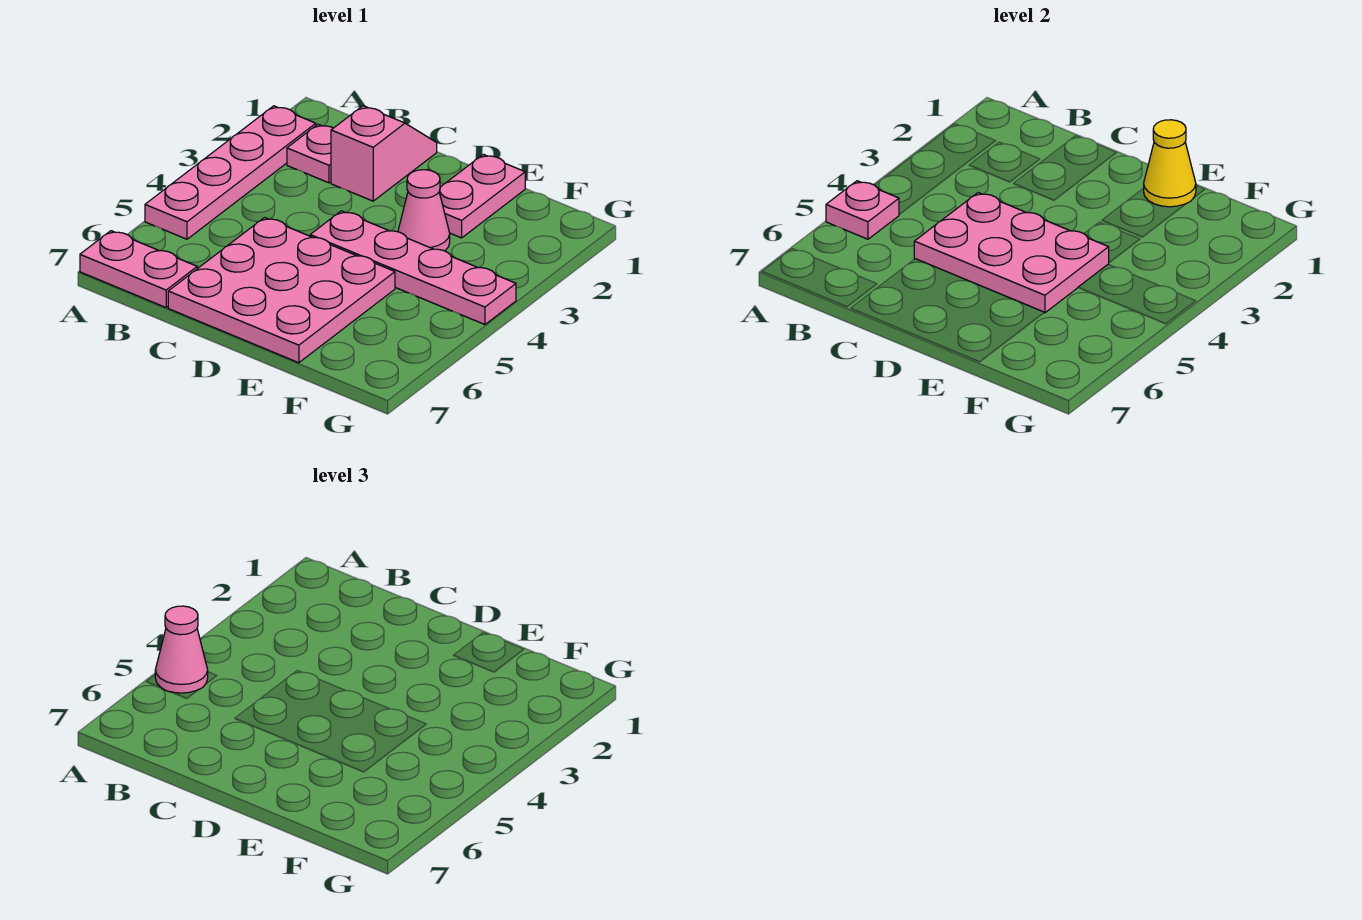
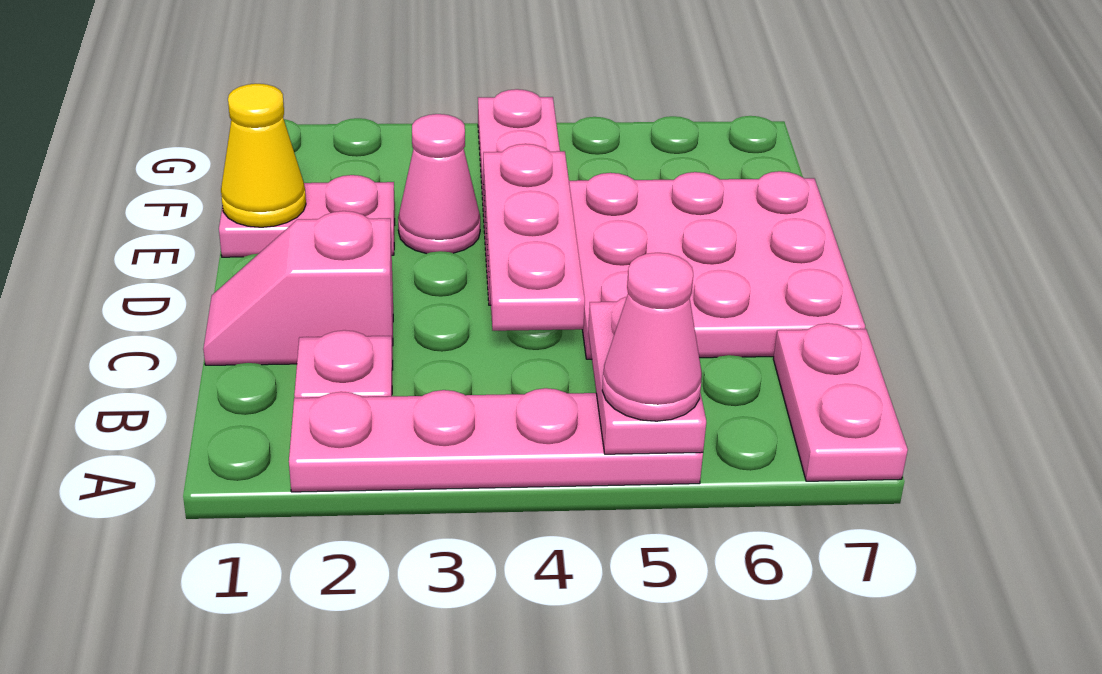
pink 1x1 plate [826,181,899,239] -> pink 1x2 plate [588,297,706,454]
pink 2x3 plate [914,193,1109,313] -> pink 1x3 plate [483,144,585,331]

